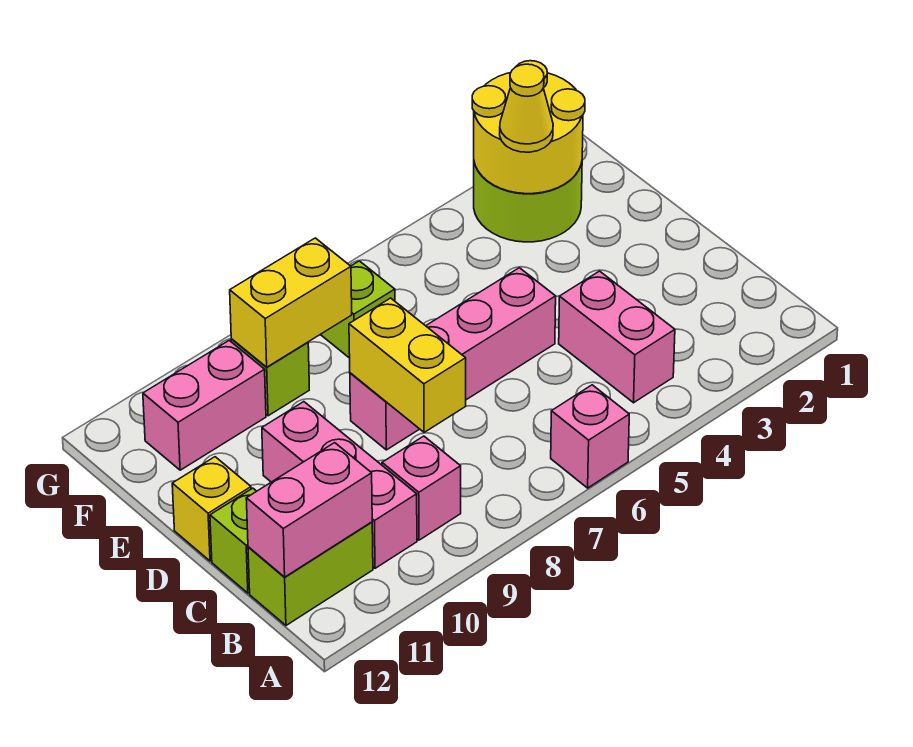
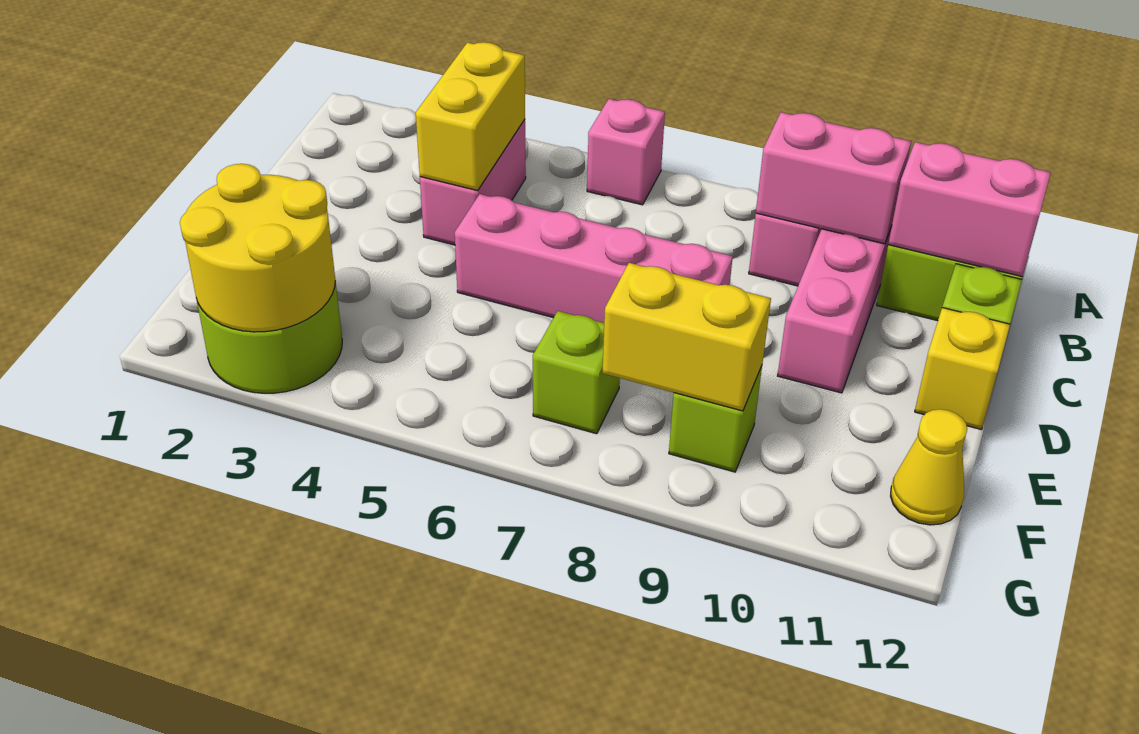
yellow 1x2 brick [349,298,466,432] -> yellow 1x2 brick moved to [416,42,525,191]
yellow 1x1 cone [500,64,553,152] -> yellow 1x1 cone moved to [891,409,967,525]
pink 1x2 brick [143,340,266,470] -> pink 1x2 brick moved to [756,112,911,244]

